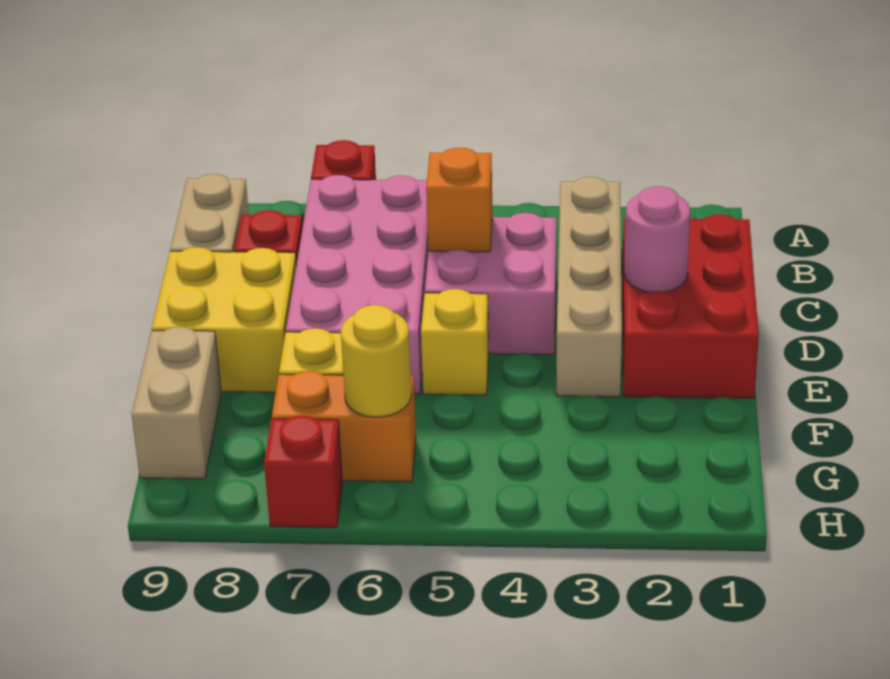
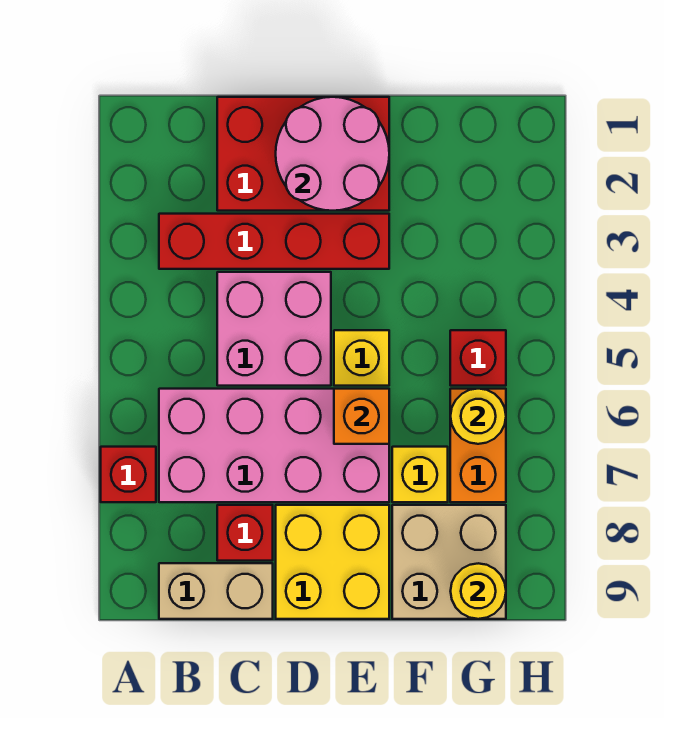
tan 1x4 brick [557,177,622,397] -> red 1x4 brick [159,214,389,269]
orange 1x1 brick [426,148,493,252] -> orange 1x1 brick moved to [334,389,389,444]
pink 1x1 round brick [624,186,690,292] -> pink 2x2 round brick [276,97,389,211]
tan 1x2 brick [132,327,221,479] -> tan 2x2 brick [392,505,506,619]
none -> yellow 1x1 round brick [451,563,506,619]
red 1x1 brick [264,416,343,528] -> red 1x1 brick moved to [450,330,506,386]

